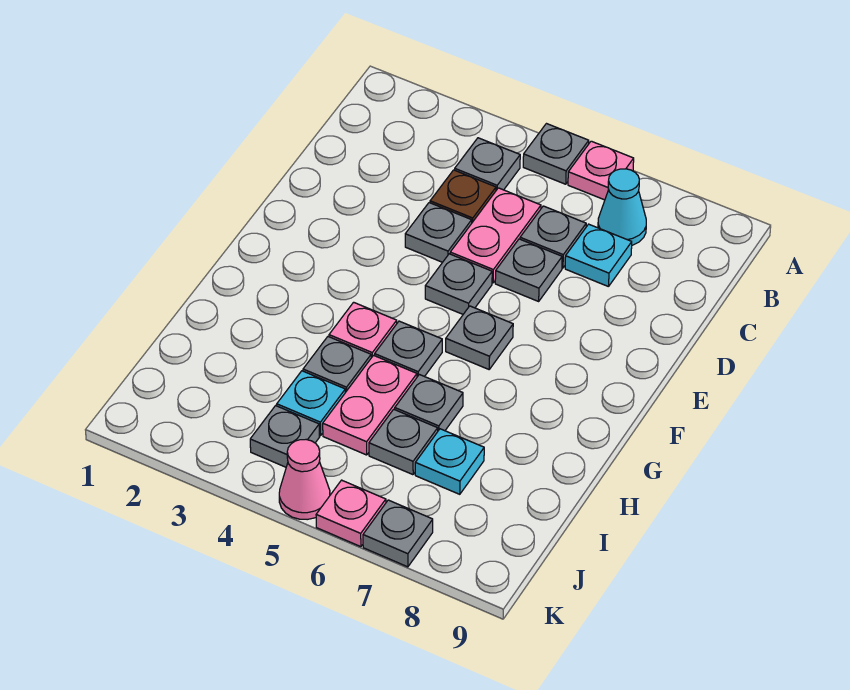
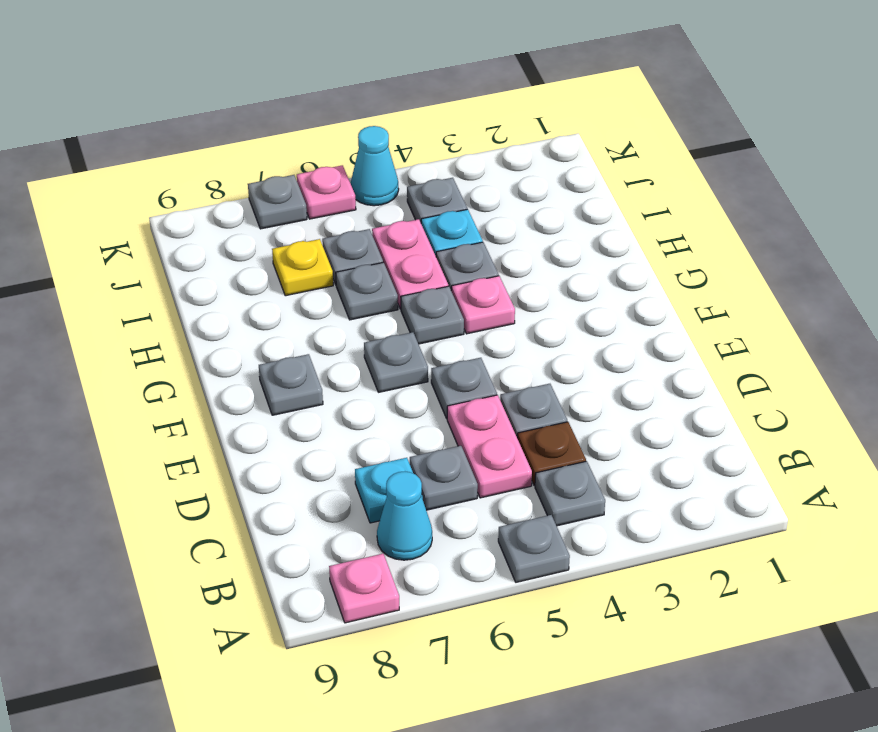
pink 1x1 plate [568,141,634,200] -> pink 1x1 plate moved to [329,554,399,623]
grey 1x1 plate [495,239,562,301] -> grey 1x1 plate moved to [259,354,323,415]
cyan 1x1 plate [415,429,484,494] -> yellow 1x1 plate [272,239,333,296]
pink 1x1 cone [279,440,330,520] -> cyan 1x1 cone [351,126,399,206]

